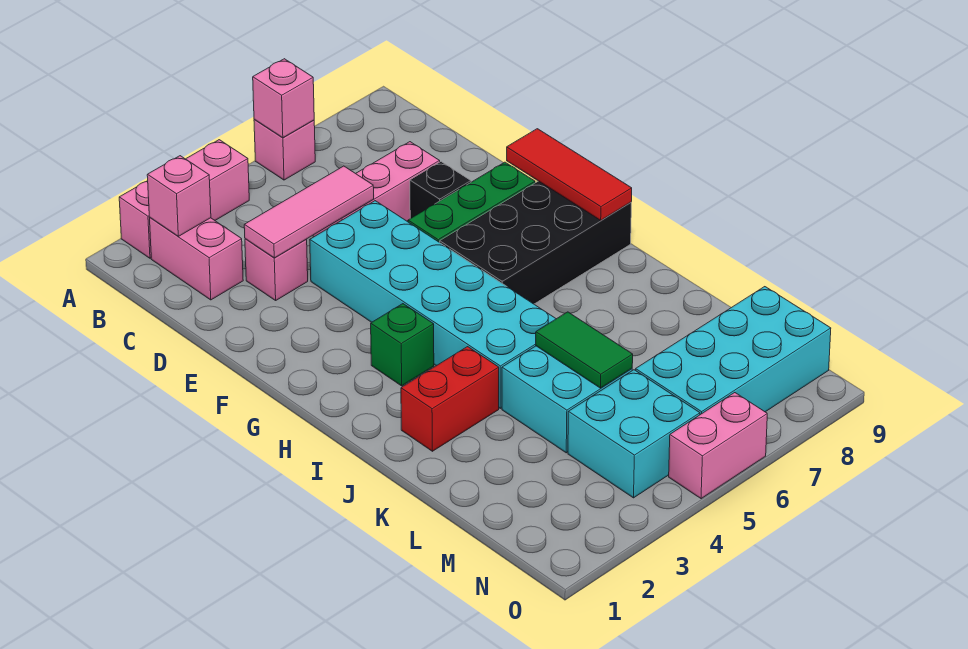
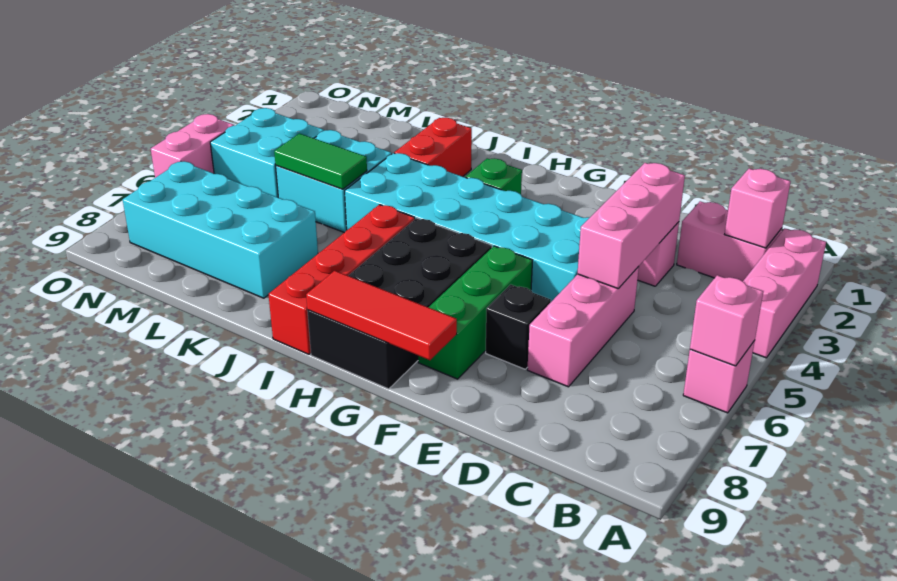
pink 1x3 tile [244,166,374,258] -> pink 1x3 brick [577,163,685,289]
none -> red 1x4 brick [268,205,415,354]
cyan 2x4 brick [636,287,831,415] -> cyan 2x4 brick turned to [123,161,318,298]

